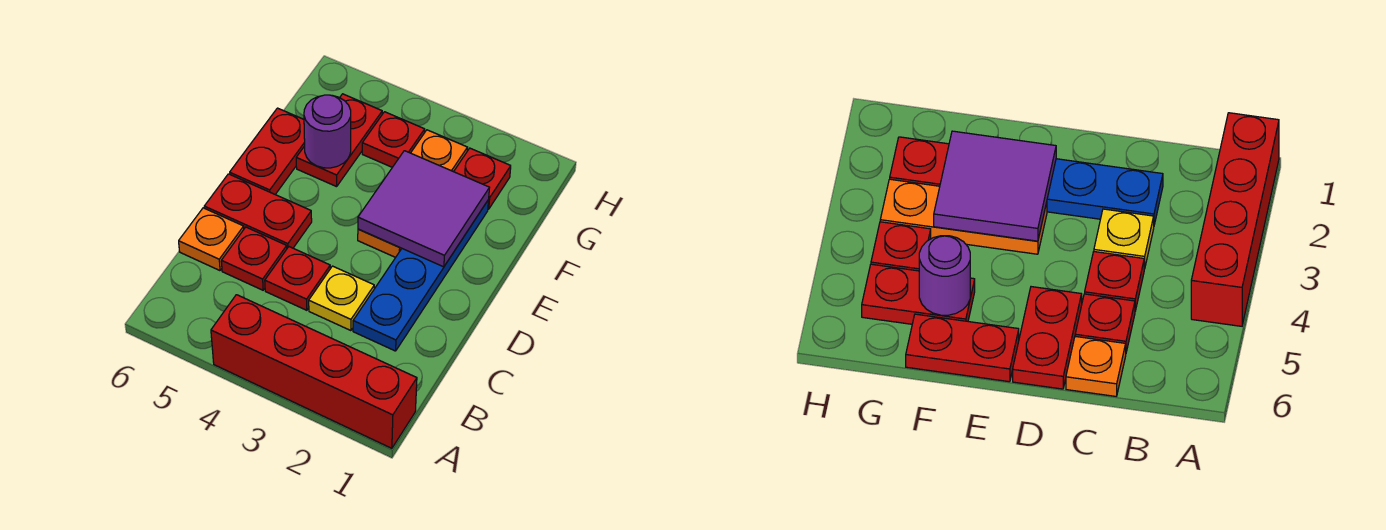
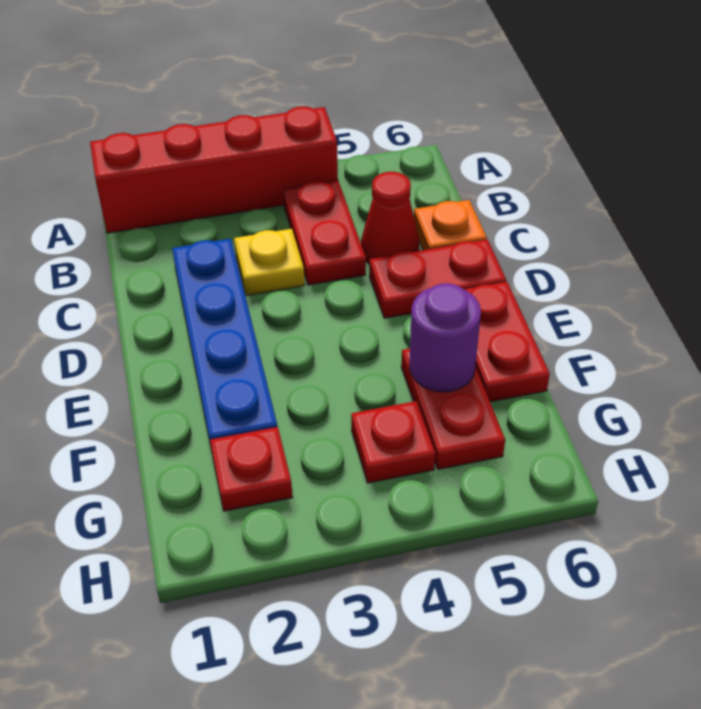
red 1x1 plate [265,247,330,310] -> red 1x2 plate [283,181,366,285]
red 1x1 plate [221,227,287,290] -> red 1x1 cone [361,172,420,264]
purple 2x2 tile [358,151,489,267] -> none
orange 1x3 plate [358,130,467,258] -> none

